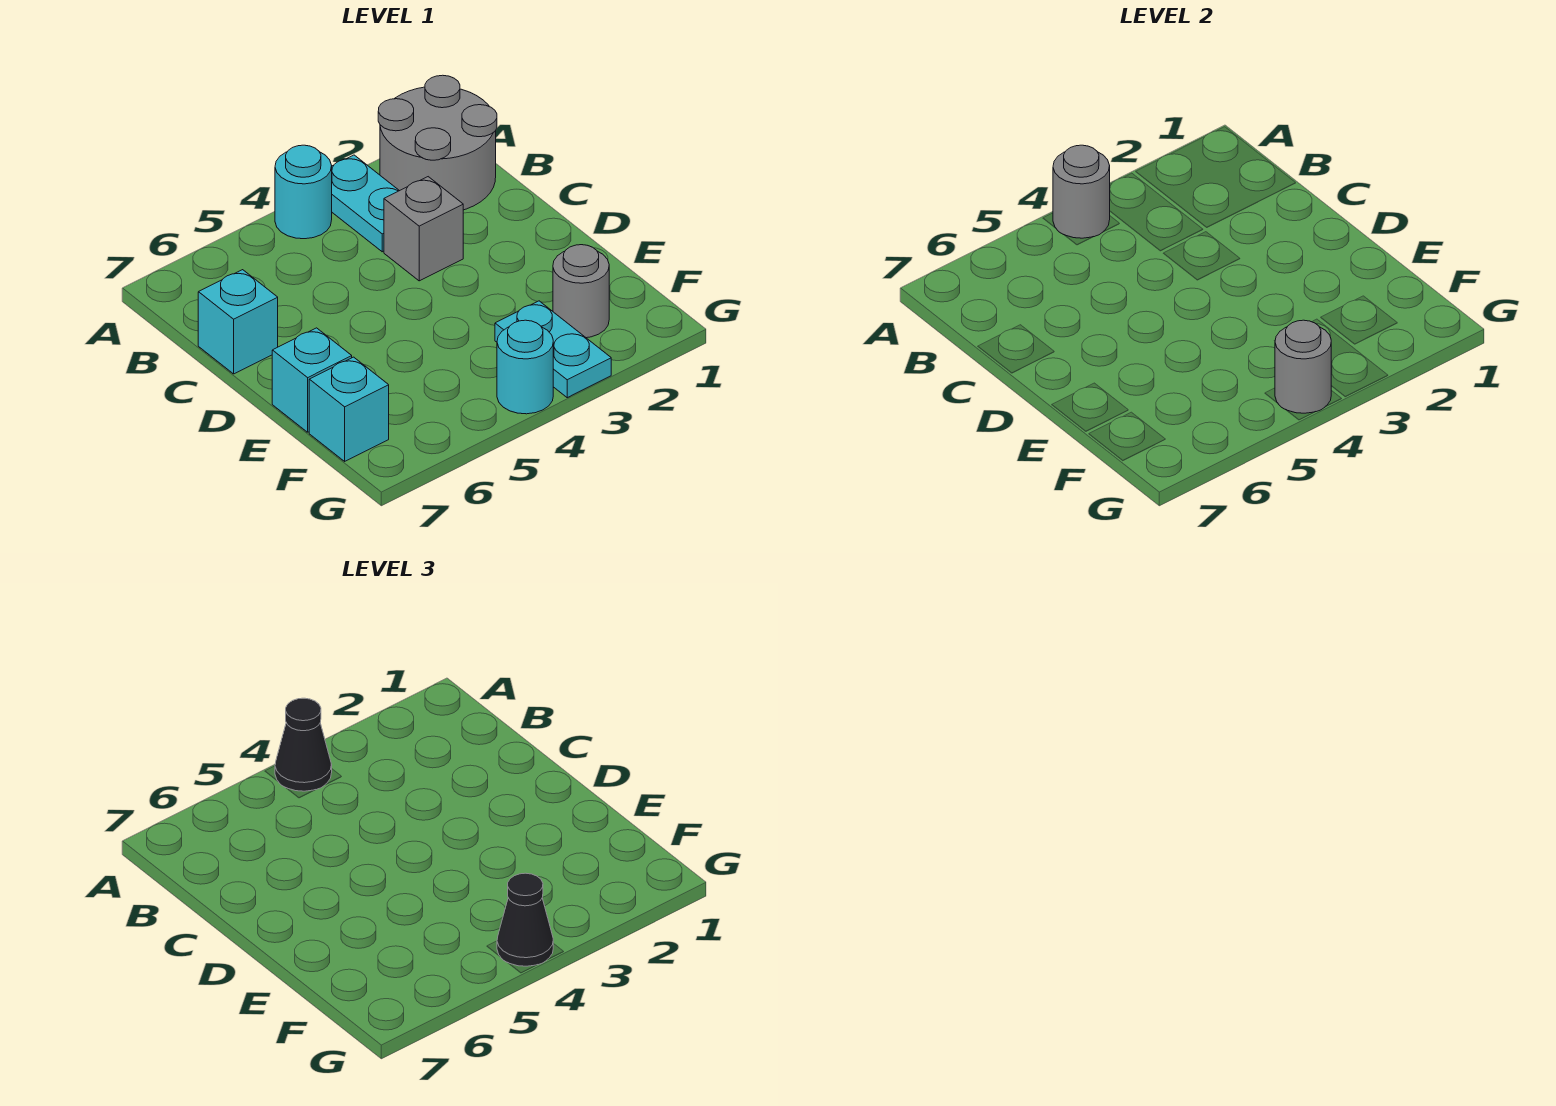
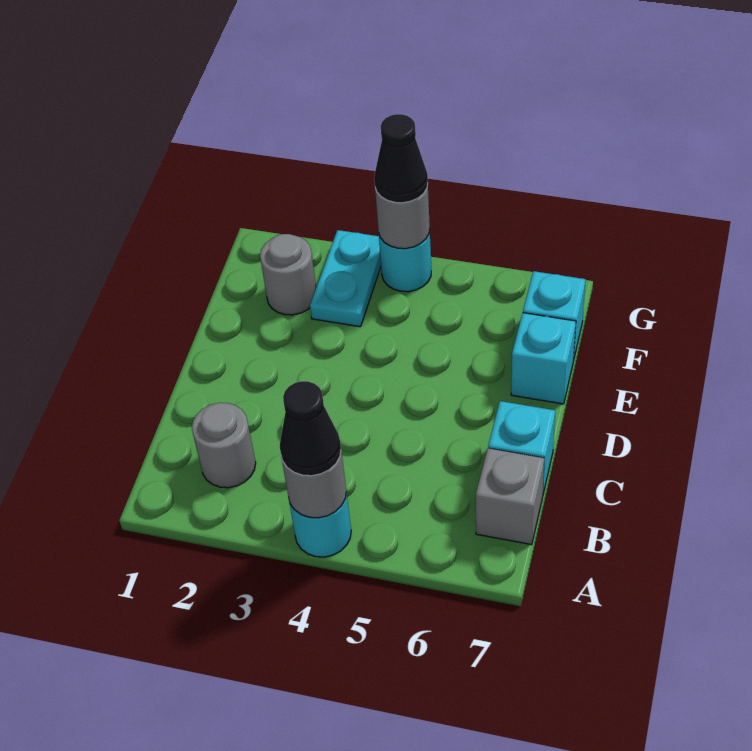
grey 2x2 round brick [378,75,497,210] -> grey 1x1 round brick [192,403,256,488]
cyan 1x2 plate [332,155,399,252] -> none
grey 1x1 brick [384,177,463,281] -> grey 1x1 brick moved to [476,448,544,545]

